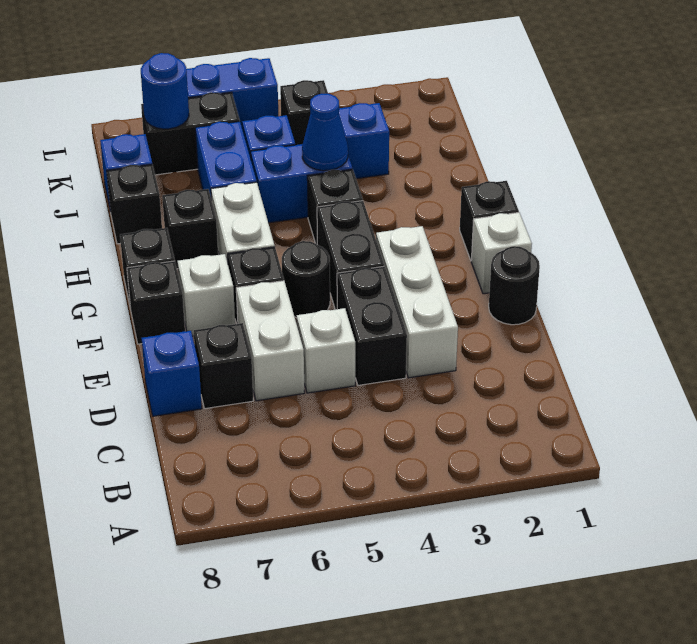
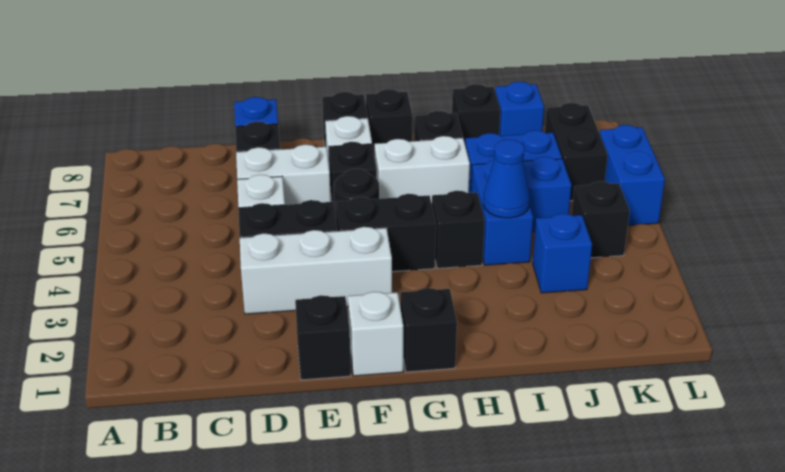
black 1x1 round brick [489,246,540,325] -> black 1x1 brick [295,295,351,380]
blue 1x1 round brick [141,53,189,129] -> none

